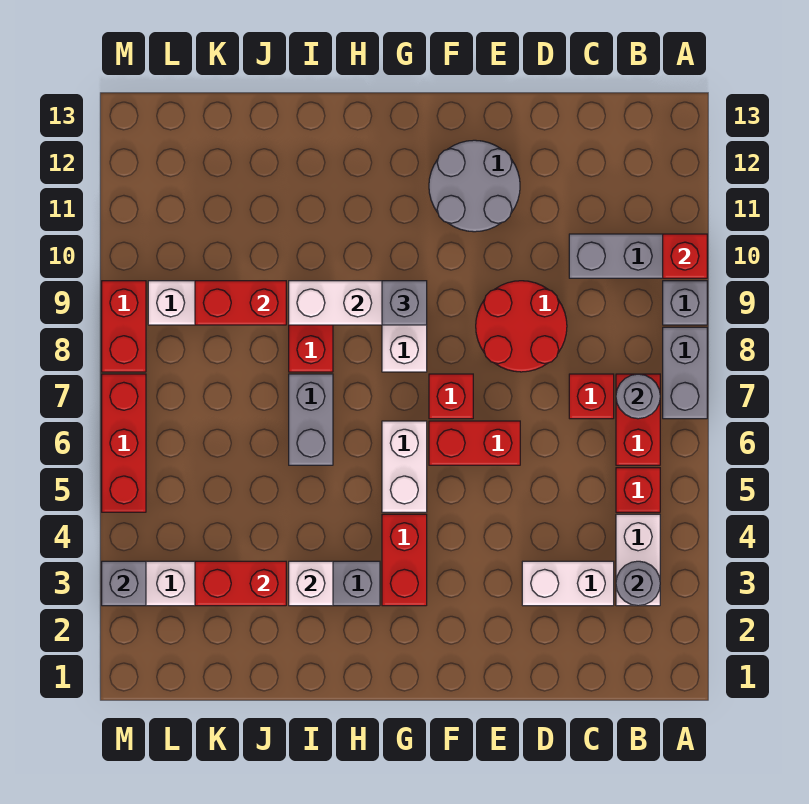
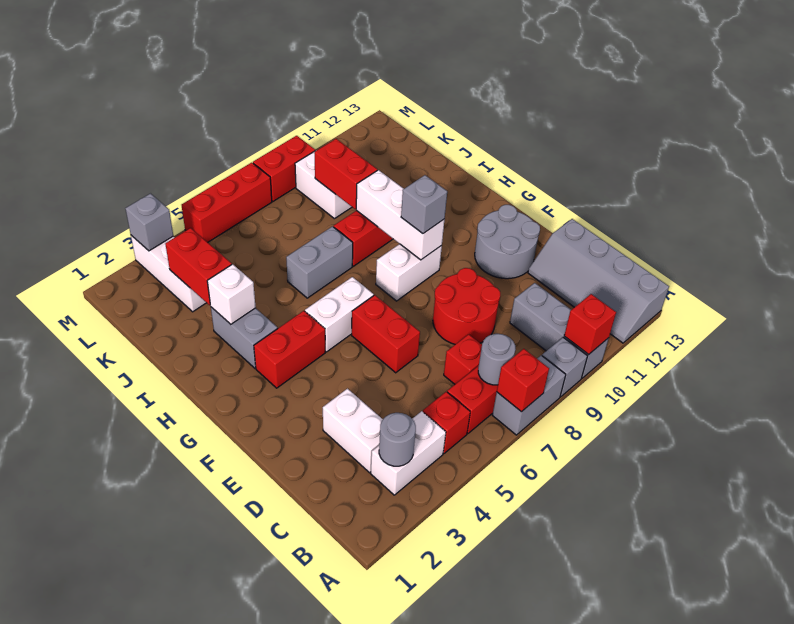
none -> grey 2x4 slope [528,219,669,343]
red 1x1 brick [429,374,473,419] -> red 1x1 brick moved to [497,349,549,412]

